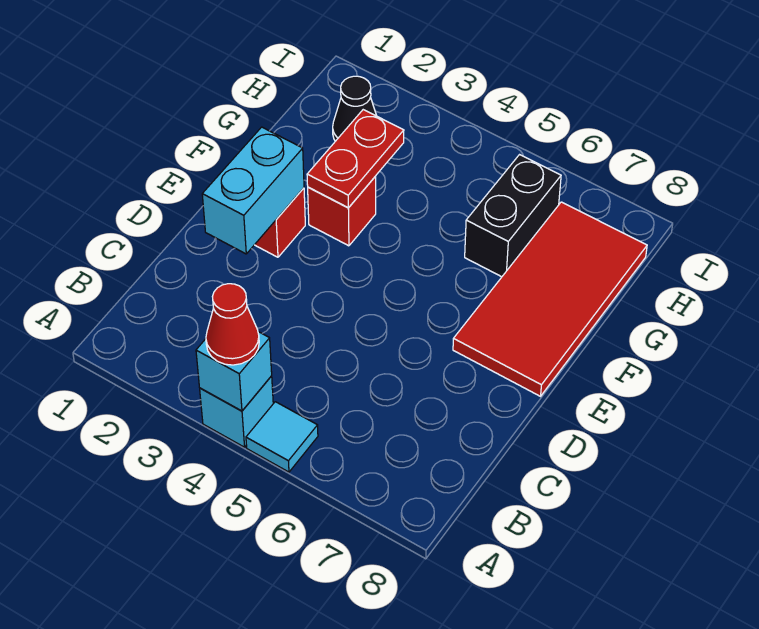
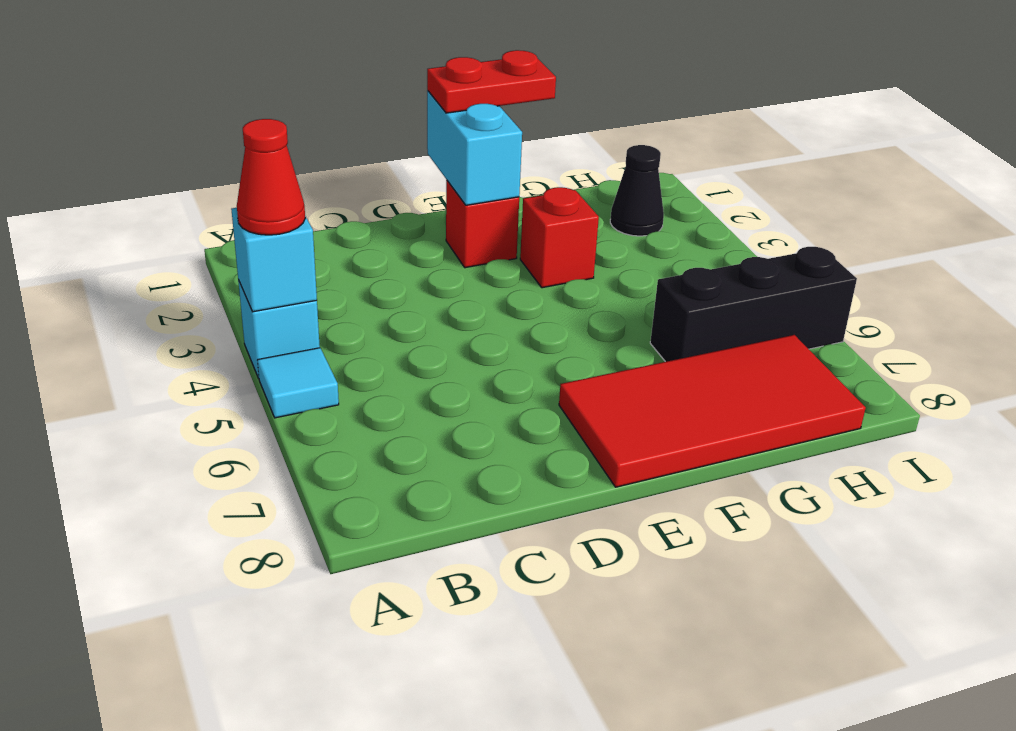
cyan 1x2 brick [202,127,304,254] -> cyan 1x2 brick turned to [427,91,522,205]
red 1x2 plate [307,110,404,208] -> red 1x2 plate moved to [427,50,556,113]
black 1x2 brick [465,155,561,277] -> black 1x3 brick [650,247,857,362]

